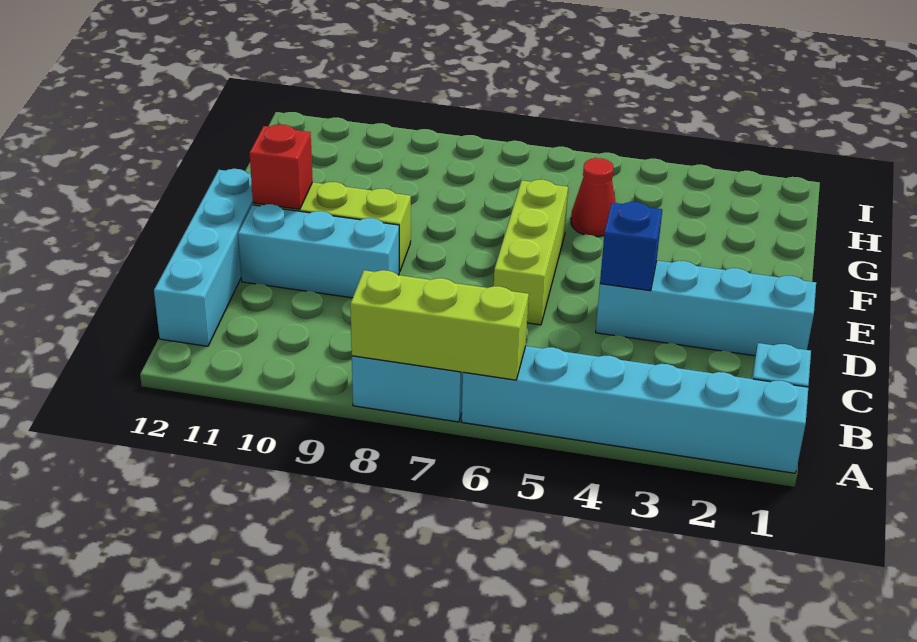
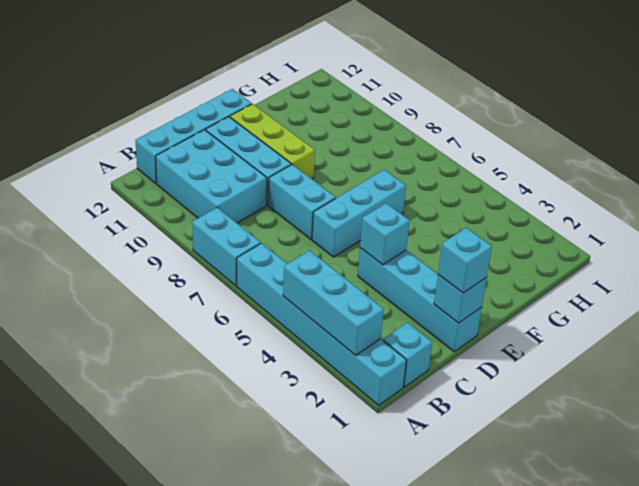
none -> cyan 1x3 brick [283,250,384,355]
lime 1x3 brick [350,270,529,380] -> none
none -> cyan 2x3 brick [156,130,267,223]
none -> cyan 1x1 brick [434,275,487,323]
none -> cyan 1x1 brick [438,228,492,293]
blue 1x1 brick [600,202,662,291] -> cyan 1x1 brick [360,203,410,265]
lime 1x3 brick [494,180,568,325] -> cyan 1x3 brick [312,170,406,257]
none -> cyan 1x2 brick [268,164,336,239]
red 1x1 brick [249,125,313,209] -> none
red 1x1 cone [571,158,616,237] -> none

